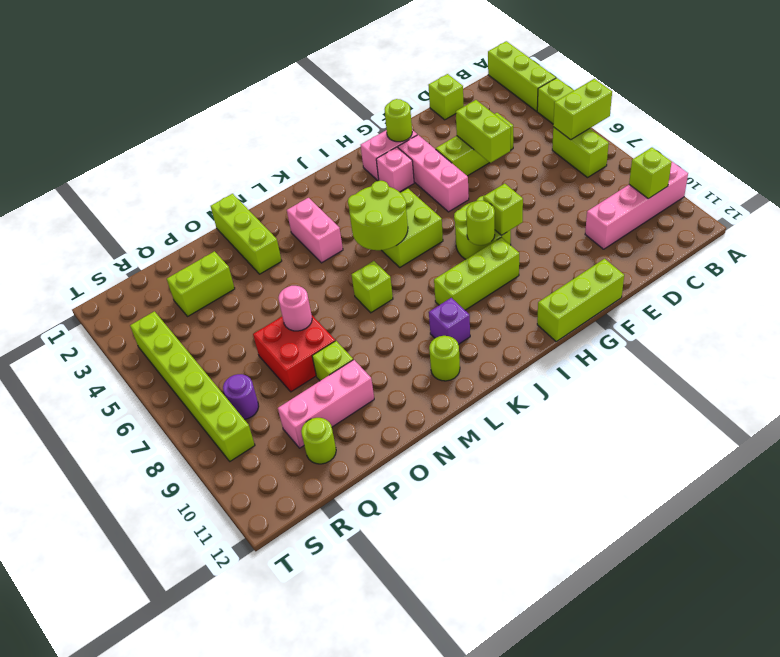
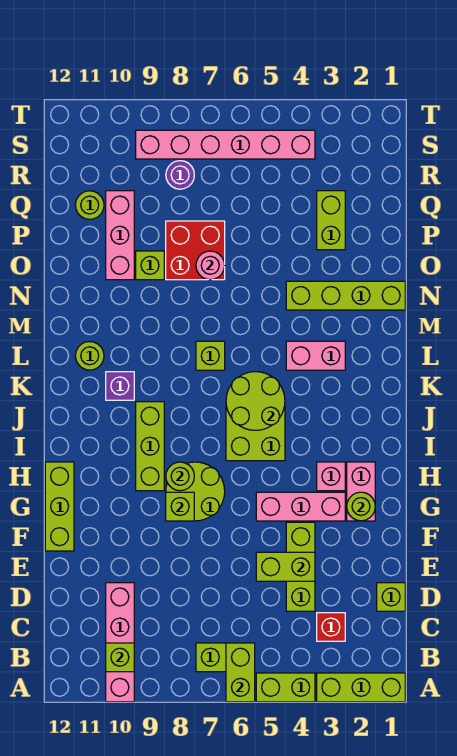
none -> red 1x1 brick [317,613,345,641]
lime 1x3 brick [211,194,282,274] -> lime 1x4 brick [286,281,405,310]
lime 1x6 brick [130,311,255,461] -> pink 1x6 brick [136,130,315,159]

